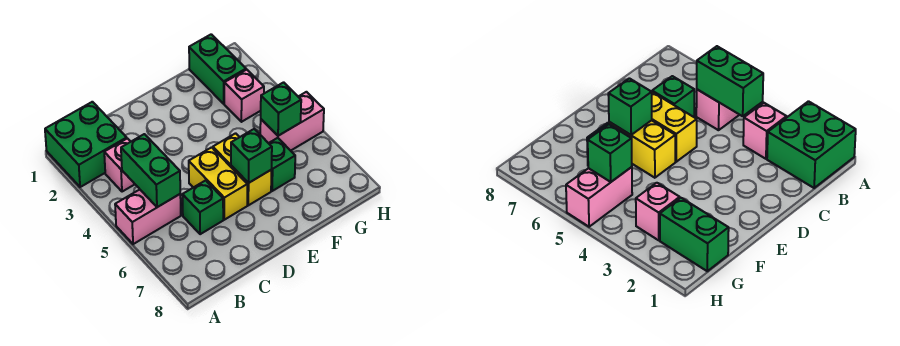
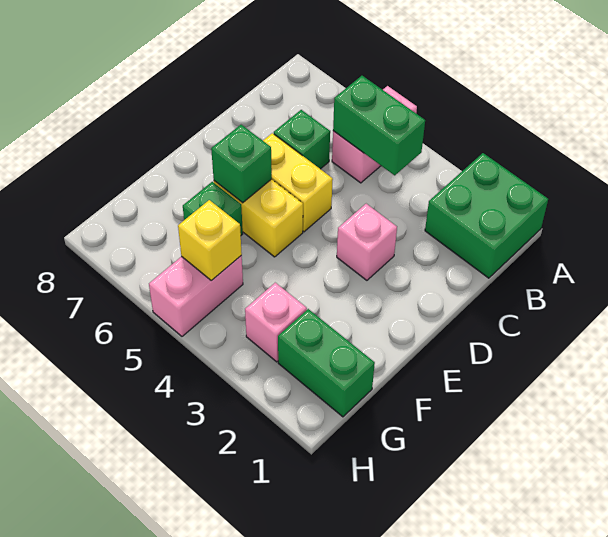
pink 1x1 brick [104,138,135,192] -> pink 1x1 brick moved to [337,204,397,280]
green 1x1 brick [261,82,301,136] -> yellow 1x1 brick [178,200,242,281]

